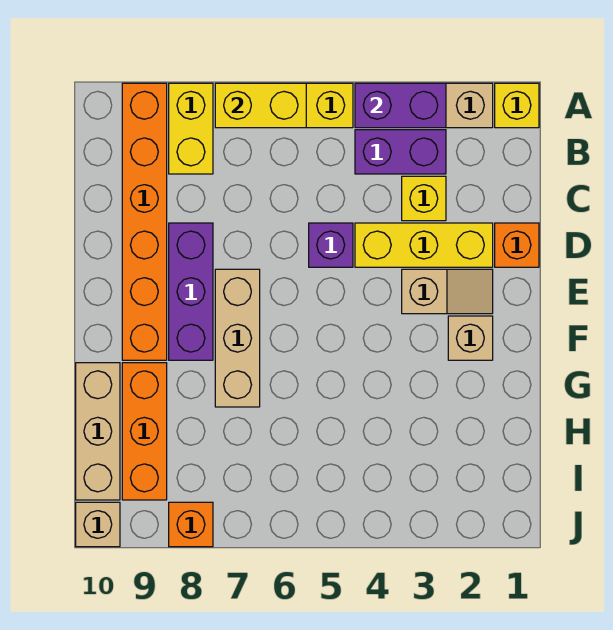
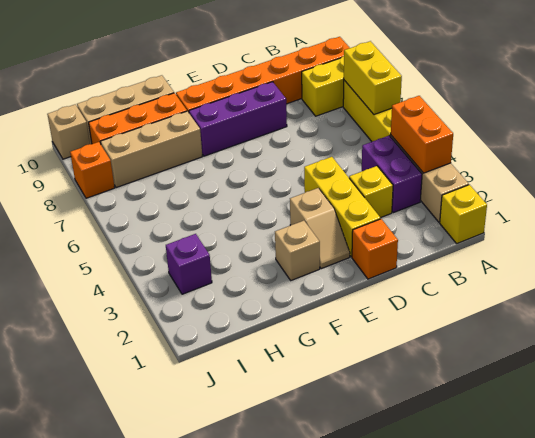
purple 1x2 brick [355,83,446,128] -> orange 1x2 brick [391,96,453,173]
purple 1x1 brick [309,223,353,267] -> purple 1x1 brick moved to [166,234,212,294]
tan 1x3 brick [215,269,260,407] -> tan 1x3 brick moved to [100,111,202,188]

